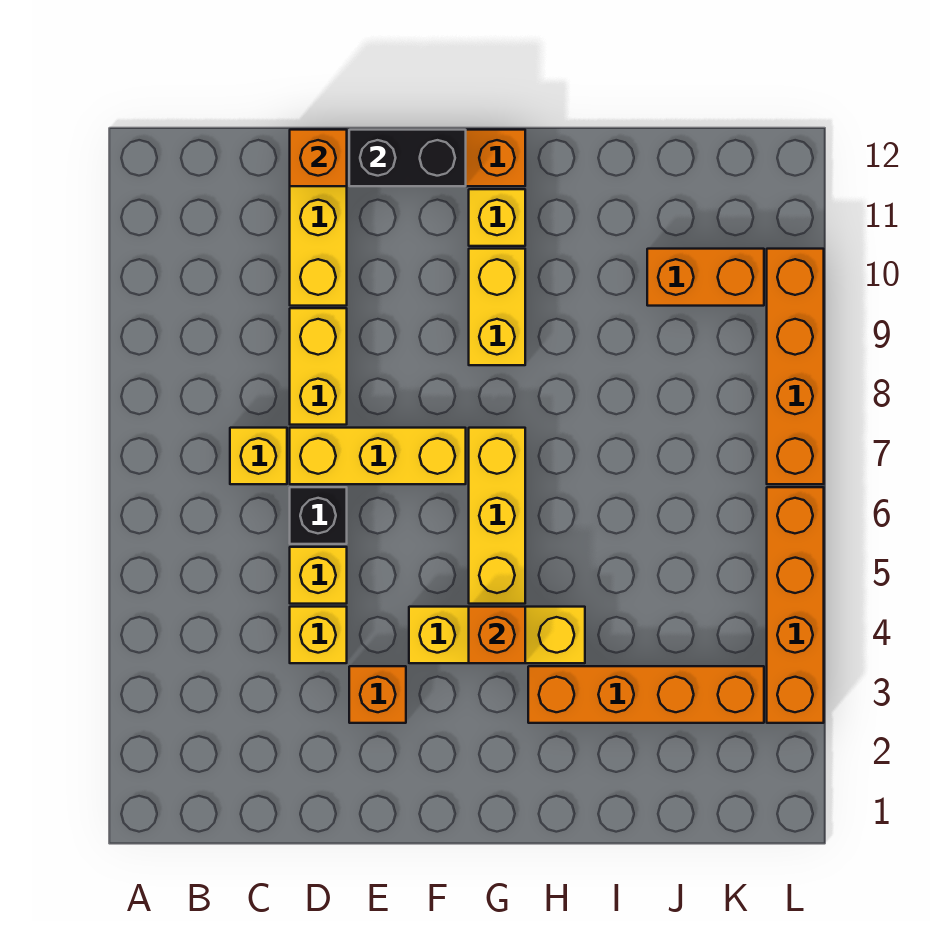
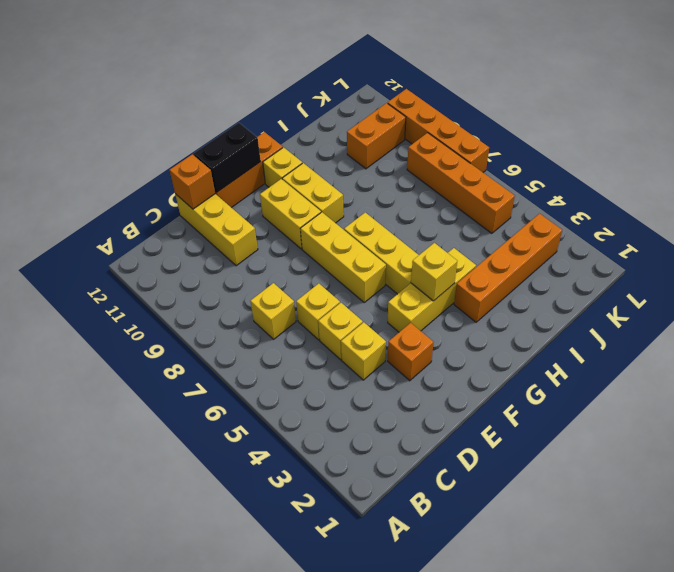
black 1x1 brick [290,487,347,544] -> yellow 1x1 brick [296,283,340,340]
yellow 1x3 brick [290,428,466,484] -> yellow 1x3 brick turned to [300,212,386,302]
yellow 1x2 brick [290,308,347,425] -> yellow 1x2 brick moved to [260,179,321,249]
orange 1x1 brick [469,607,525,663] -> yellow 1x1 brick [411,243,457,301]
orange 1x4 brick [767,487,824,723] -> orange 1x4 brick moved to [407,133,515,233]

